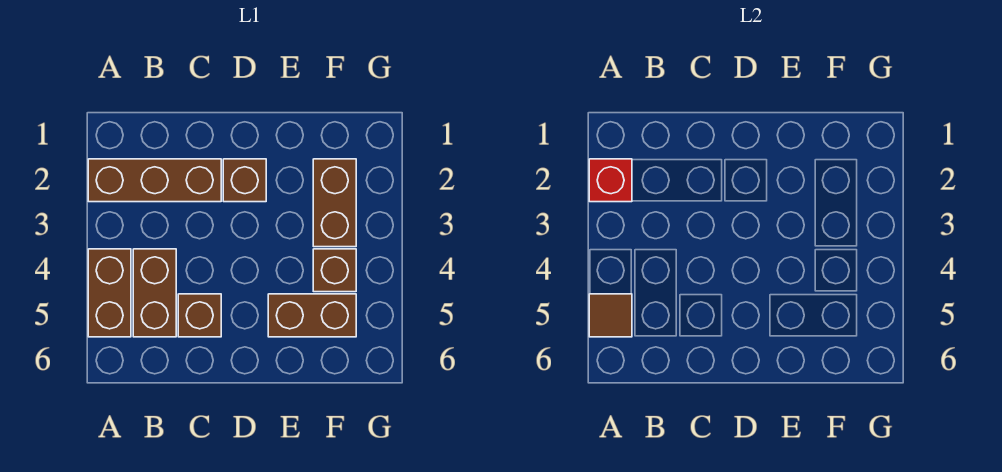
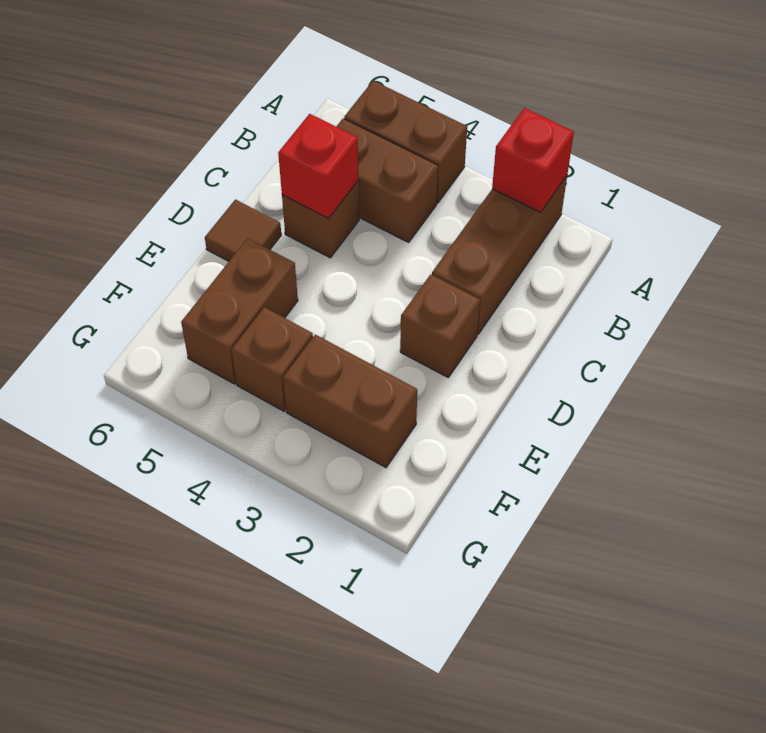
brown 1x1 tile [589,294,632,337] -> brown 1x1 tile moved to [205,200,281,261]
none -> red 1x1 brick [278,114,358,218]

